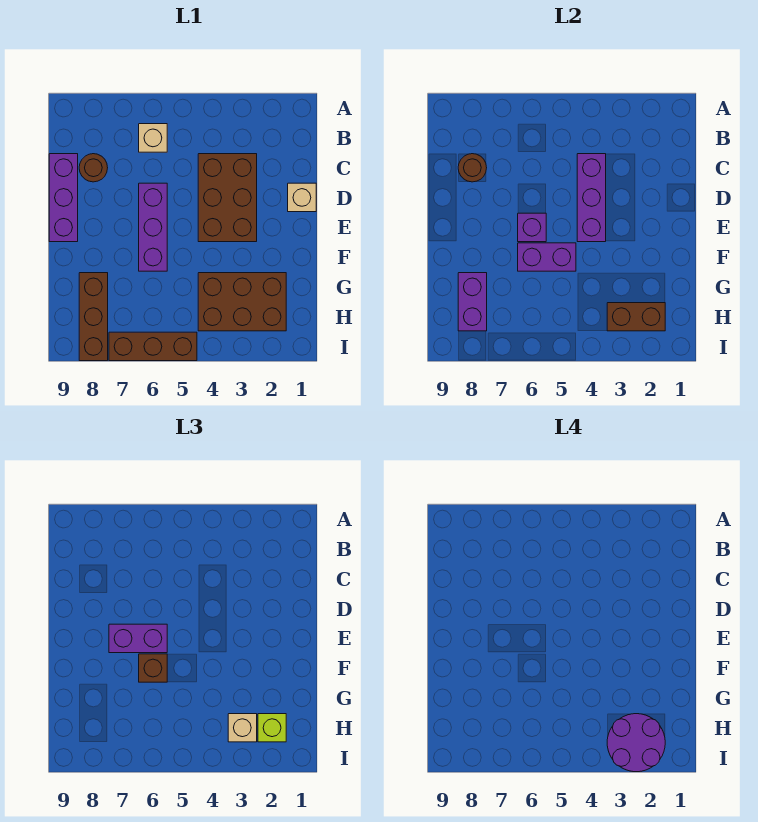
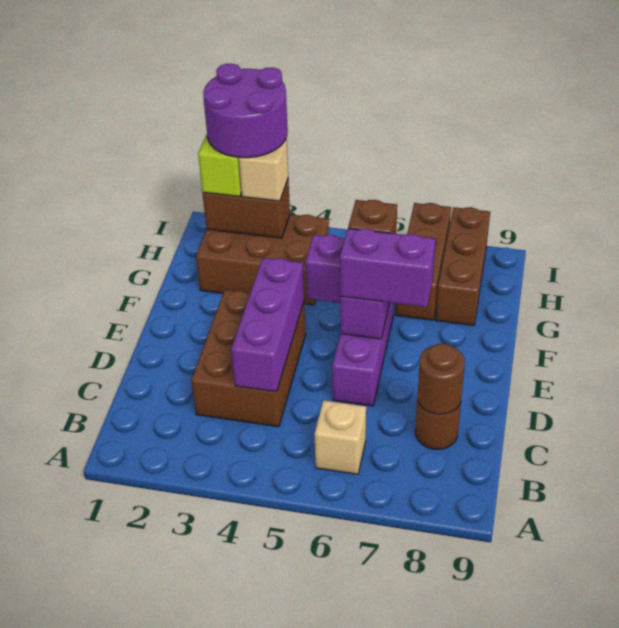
purple 1x3 brick [49,154,78,242] -> none
tan 1x1 brick [288,183,316,212] -> none
purple 1x2 brick [458,273,487,331] -> none
brown 1x3 brick [109,332,197,361] -> brown 1x3 brick turned to [395,203,451,320]

